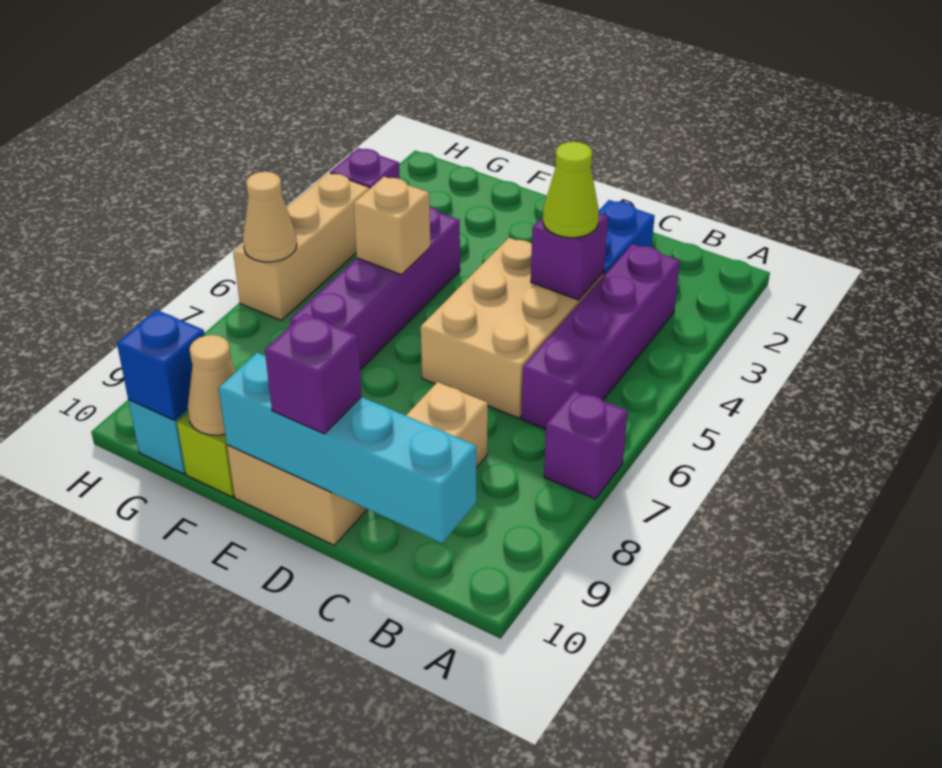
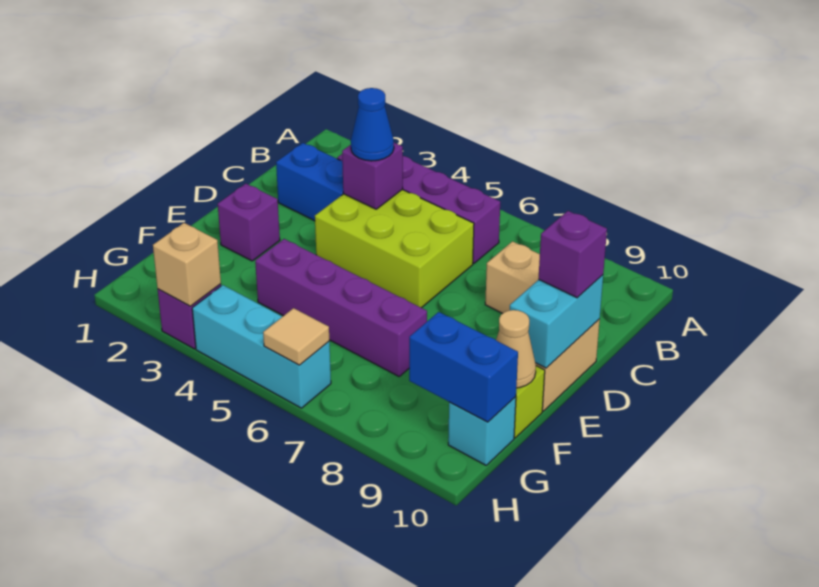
purple 1x1 brick [544,390,628,499] -> purple 1x1 brick moved to [218,184,280,261]
cyan 1x4 brick [219,353,476,543] -> cyan 1x2 brick [510,275,603,368]
tan 2x3 brick [421,238,604,418] -> lime 2x3 brick [315,190,474,308]
lime 1x1 cone [543,142,599,238] -> blue 1x1 cone [351,88,394,161]
tan 1x1 brick [353,177,430,275] -> tan 1x1 brick moved to [153,223,221,306]
blue 1x1 brick [117,310,205,420] -> blue 1x2 brick [409,312,518,422]
tan 1x3 brick [233,173,370,320] -> cyan 1x3 brick [192,285,331,408]
tan 1x1 cone [243,172,297,262] -> tan 1x1 tile [263,308,329,365]

